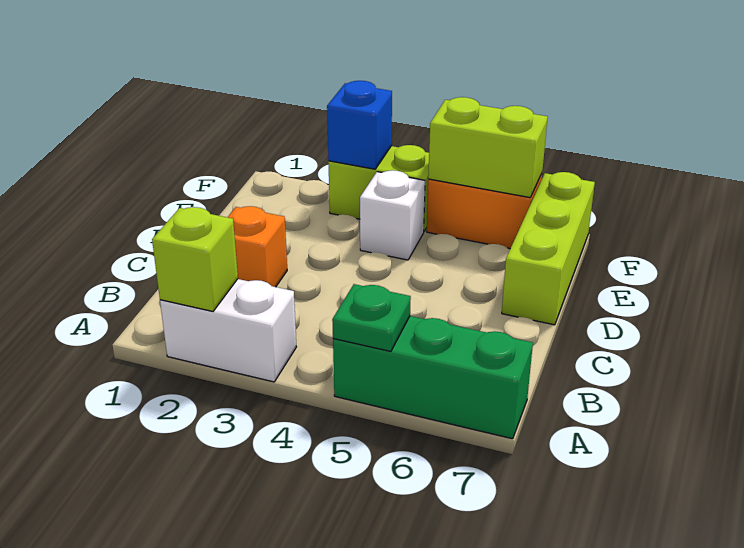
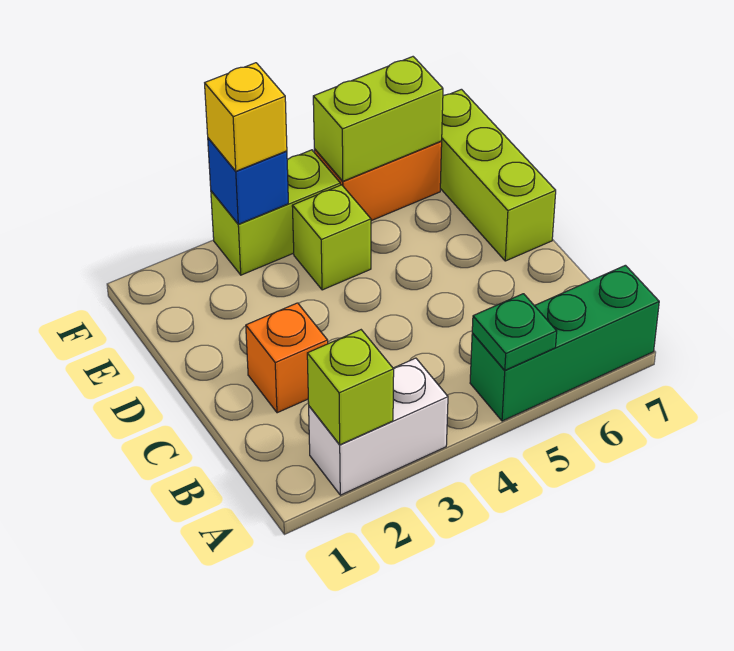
white 1x1 brick [360,170,425,260] -> lime 1x1 brick [292,185,371,290]
none -> yellow 1x1 brick [205,63,287,171]

